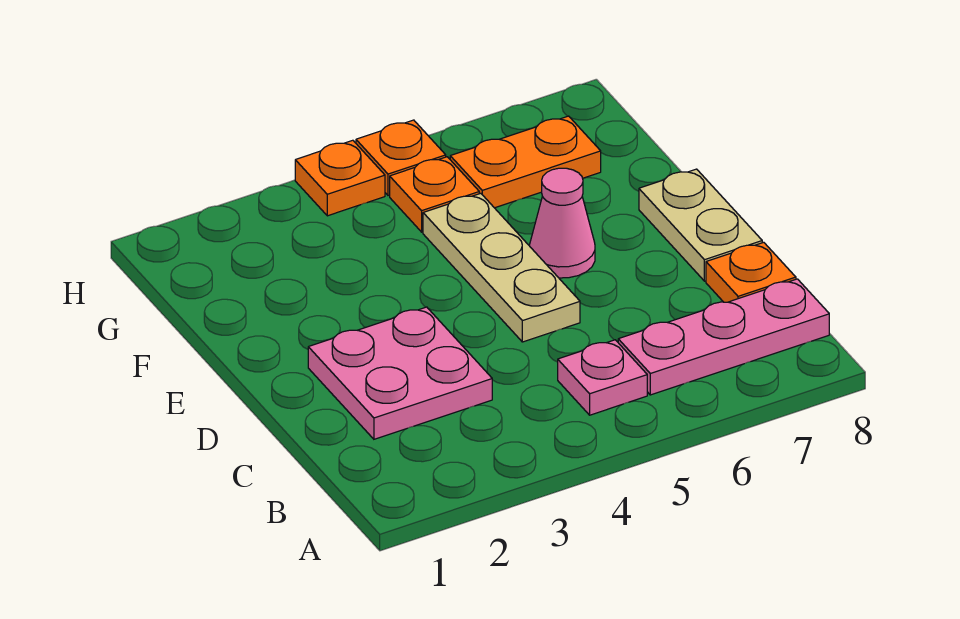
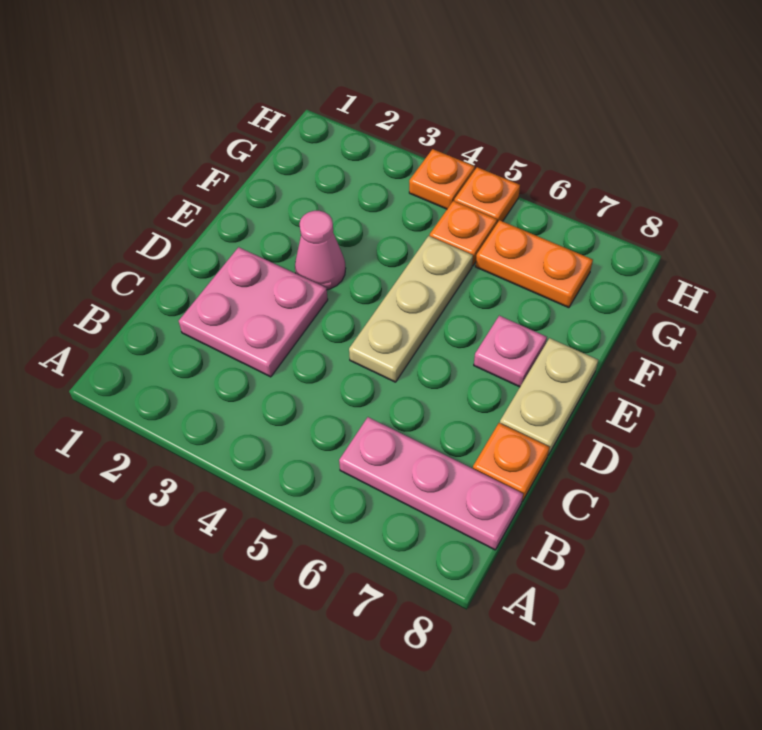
pink 1x1 plate [558,340,647,415] -> pink 1x1 plate moved to [474,316,547,387]
pink 1x1 cone [530,168,595,278] -> pink 1x1 cone moved to [295,210,346,290]

